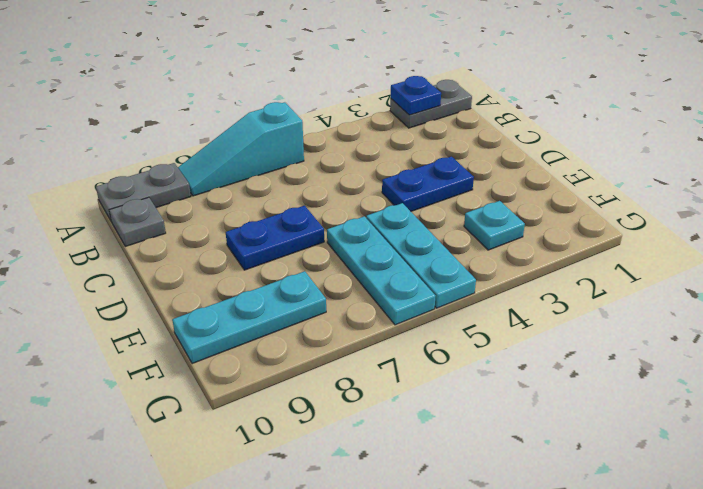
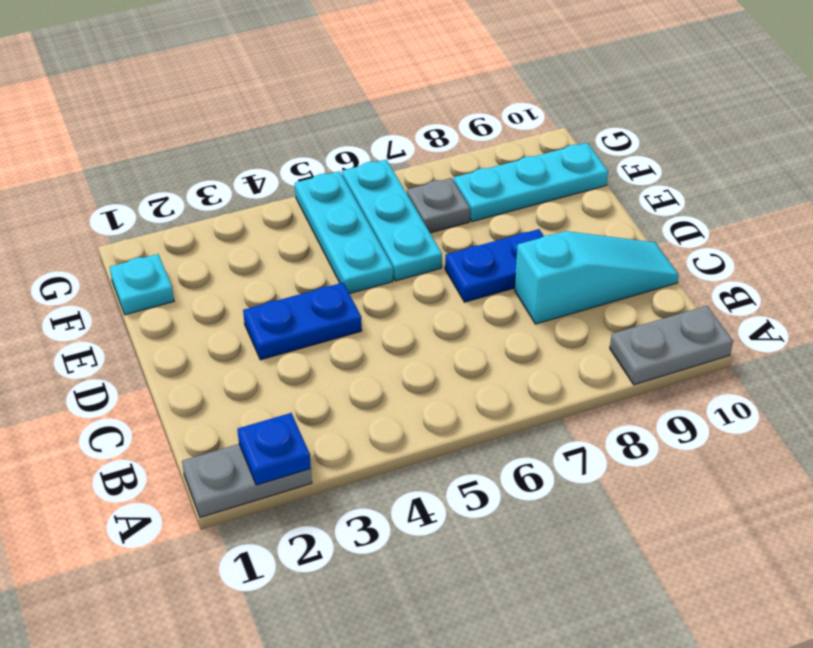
cyan 1x3 slope [178,102,304,196] -> cyan 1x3 slope moved to [514,231,679,324]
grey 1x1 plate [109,197,166,246] -> grey 1x1 plate moved to [407,178,470,233]
cyan 1x1 plate [464,201,525,250] -> cyan 1x1 plate moved to [110,254,174,315]

